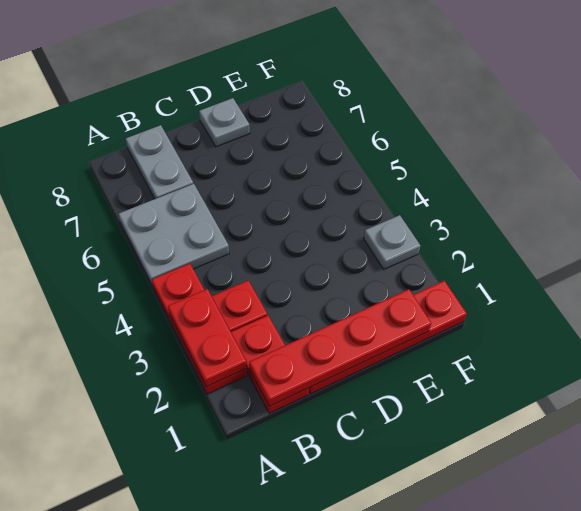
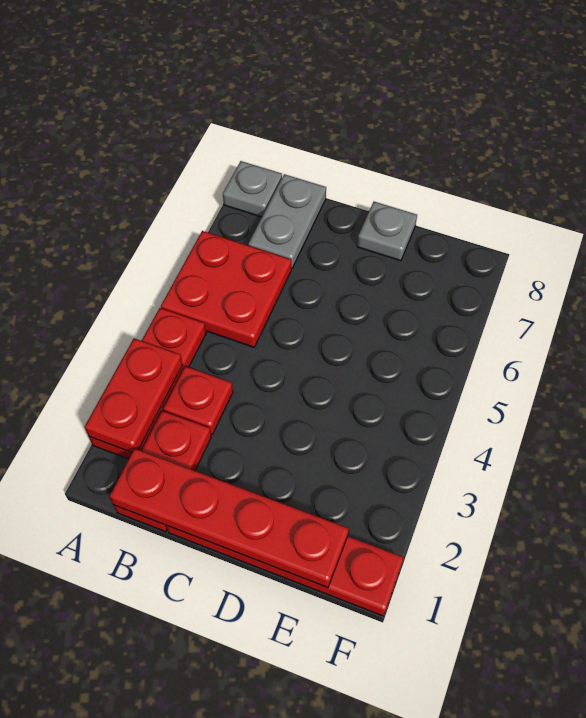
grey 2x2 plate [119,184,229,286] -> red 2x2 plate [161,231,291,347]
grey 1x1 plate [364,215,420,269] -> grey 1x1 plate moved to [223,161,282,217]

